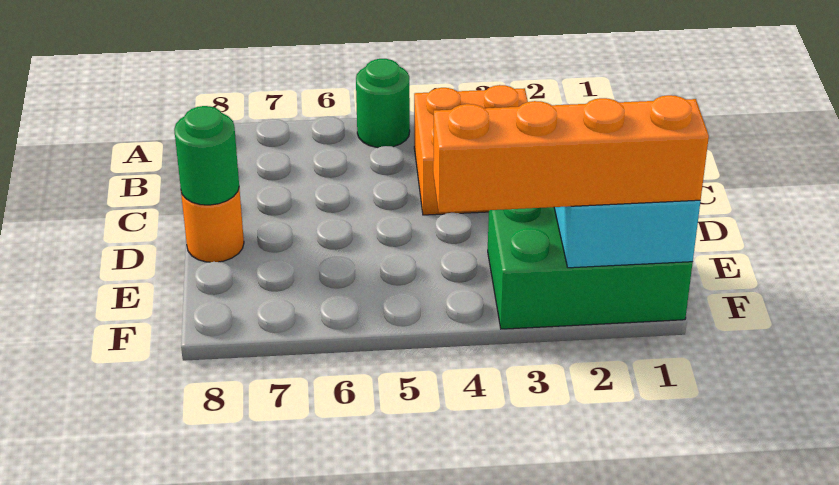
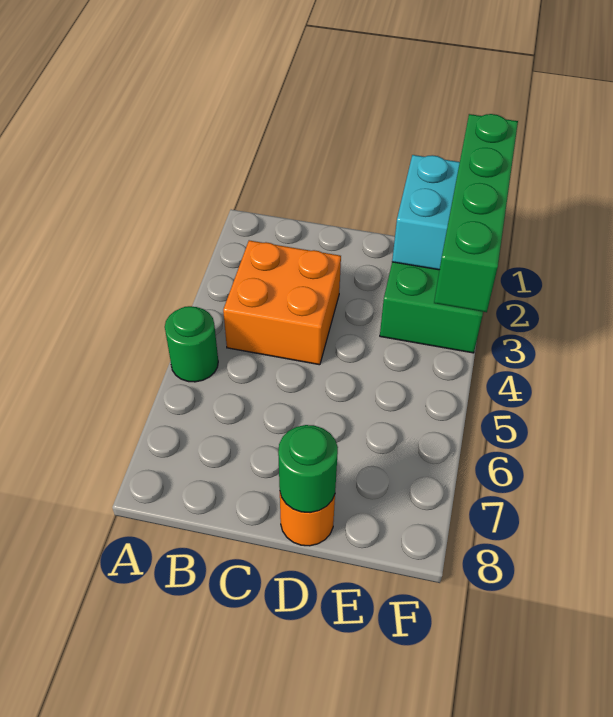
orange 1x4 brick [433,95,709,213] -> green 1x4 brick [434,114,518,312]

